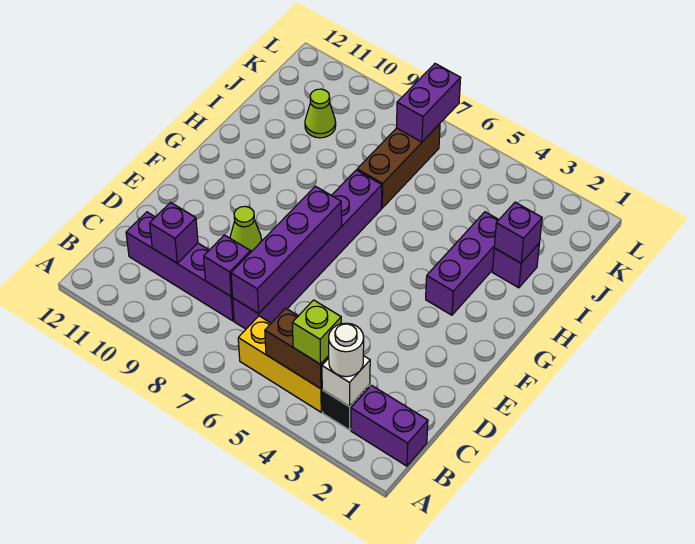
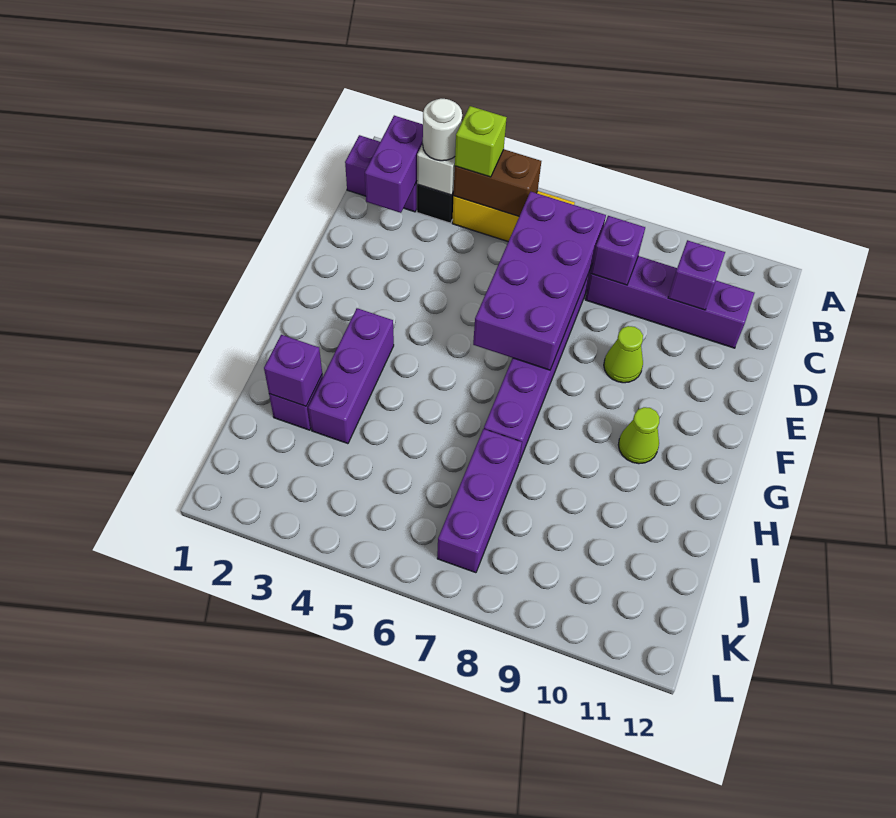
purple 1x4 brick [231,186,342,314] -> purple 2x4 brick [473,192,606,370]
brown 1x3 brick [357,124,440,208] -> purple 1x3 brick [437,429,522,573]
lime 1x1 cone [305,89,336,138] -> lime 1x1 cone moved to [618,407,659,464]
purple 1x2 brick [396,64,461,142] -> purple 1x2 brick moved to [365,116,423,213]

